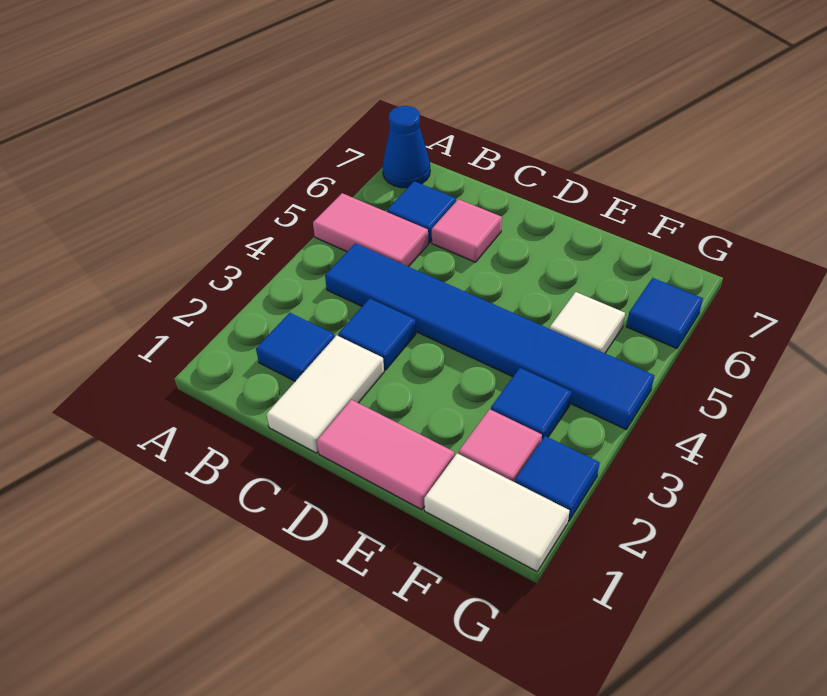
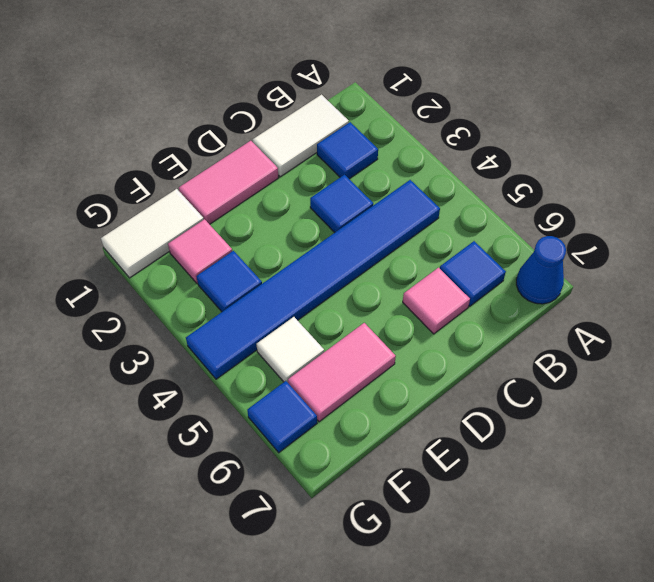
pink 1x2 tile [313,193,428,267] -> pink 1x2 tile moved to [288,323,396,422]
white 1x2 tile [267,335,384,453] -> white 1x2 tile turned to [253,95,349,177]
blue 1x1 tile [515,436,600,521] -> none

